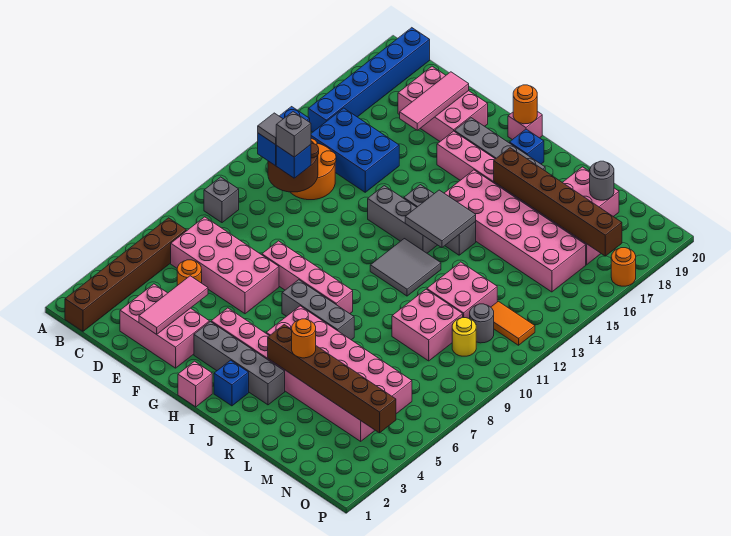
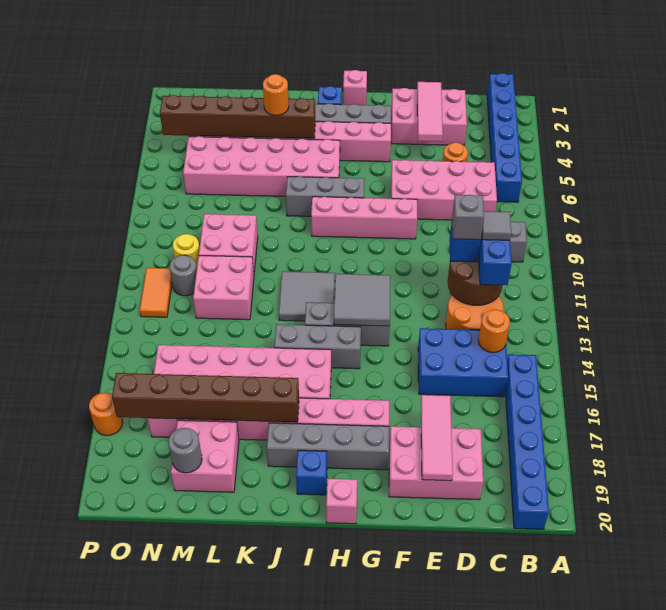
brown 1x6 brick [65,218,186,331] -> blue 1x6 brick [487,73,522,202]
orange 1x1 round brick [513,85,537,124] -> orange 1x1 round brick moved to [478,309,510,353]
grey 2x2 tile [405,190,476,248] -> grey 2x2 tile moved to [334,274,391,326]
orange 1x2 tile [491,301,535,345] -> orange 1x2 tile turned to [140,268,172,317]

